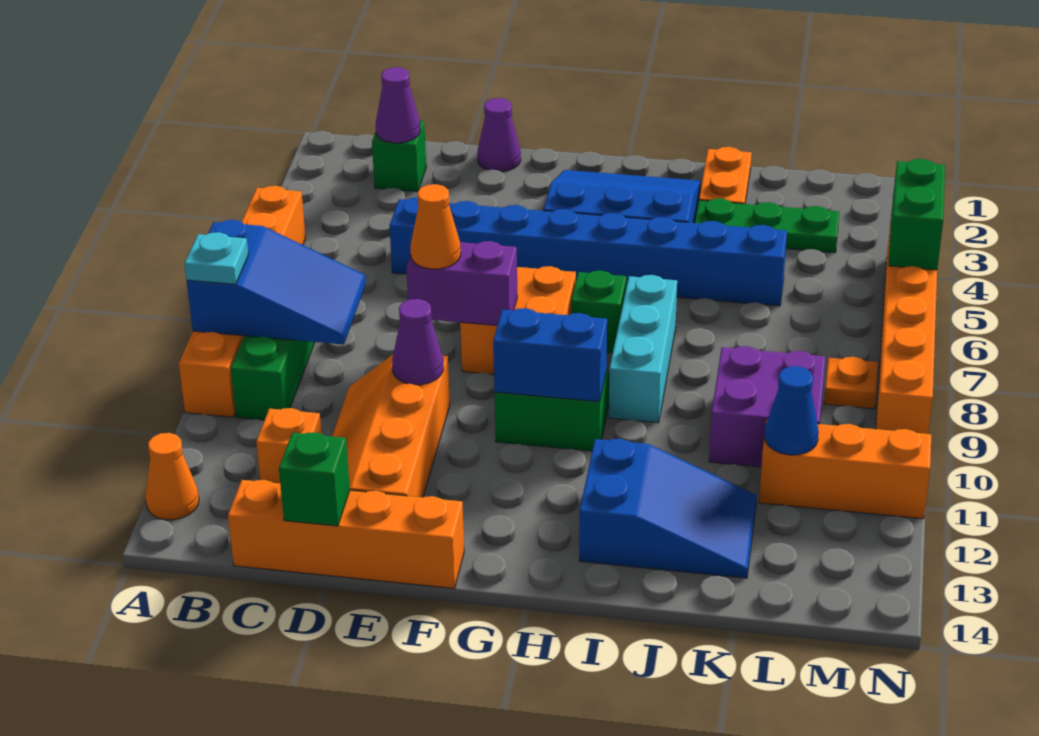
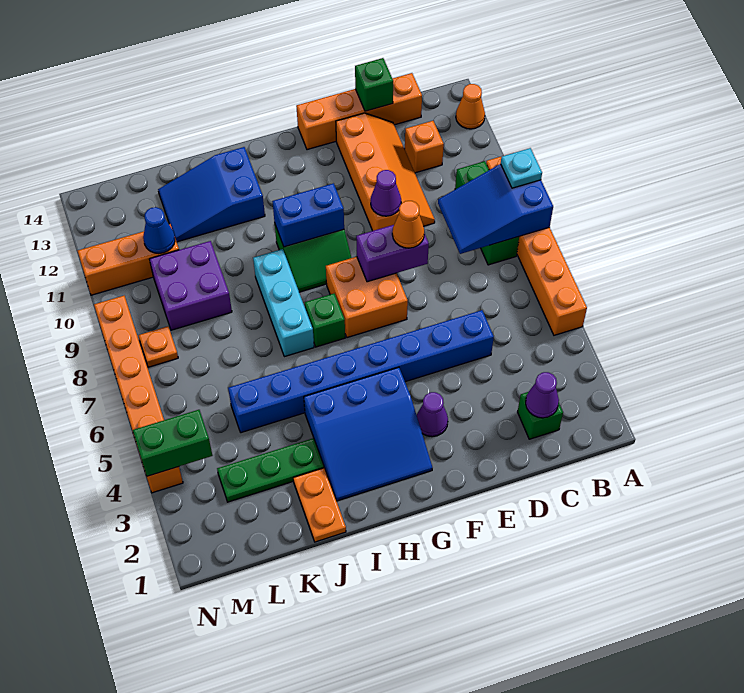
purple 1x1 cone [477,98,521,172] -> purple 1x1 cone moved to [417,392,448,437]
green 1x2 brick [888,159,945,270] -> green 1x2 brick turned to [133,410,213,476]

